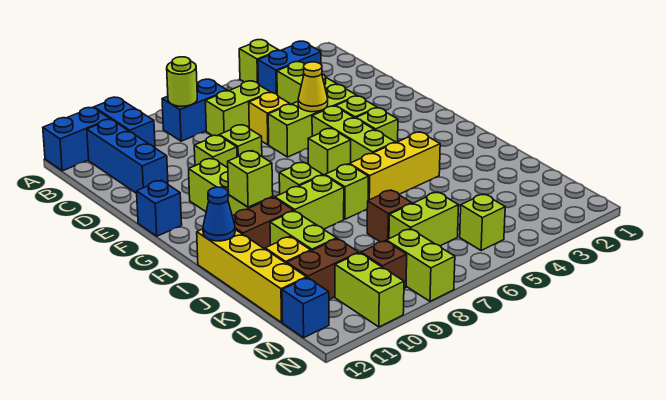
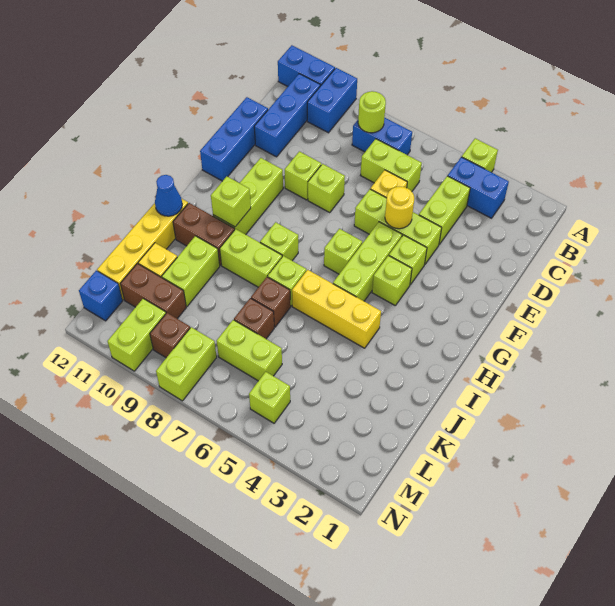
yellow 1x1 cone [298,62,328,112] -> yellow 1x1 round brick [385,187,414,229]
blue 1x1 brick [137,180,182,236] -> blue 1x3 brick [200,97,268,181]
none -> brown 1x1 brick [251,277,291,327]

